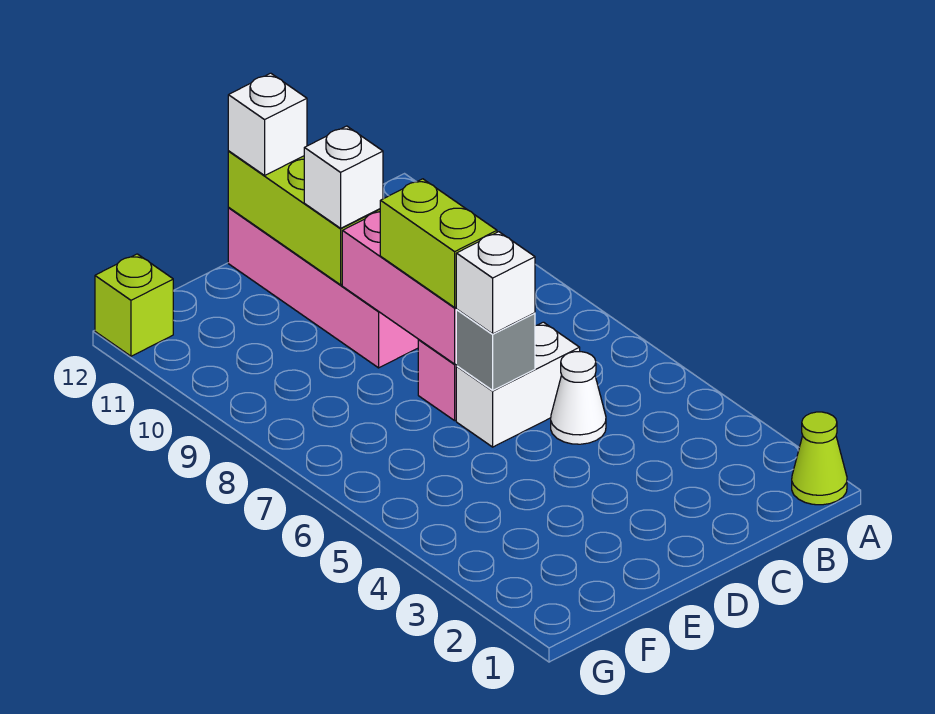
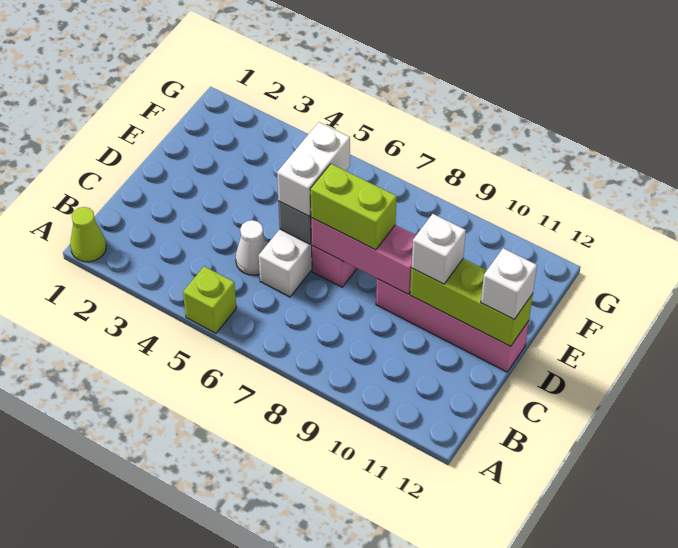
white 1x1 brick [456,232,535,334] -> white 1x2 brick [277,122,350,216]
lime 1x1 brick [95,254,173,356] -> lime 1x1 brick moved to [183,266,236,333]

